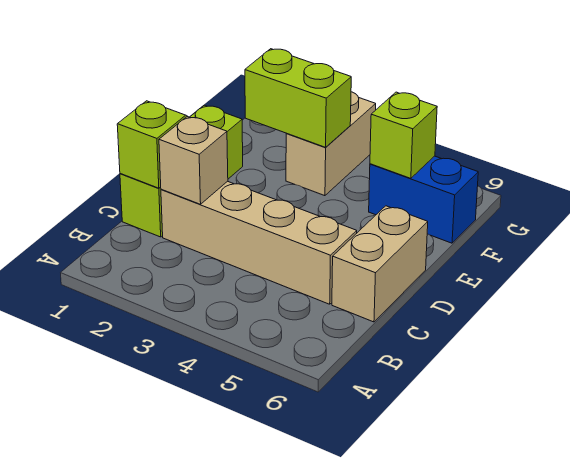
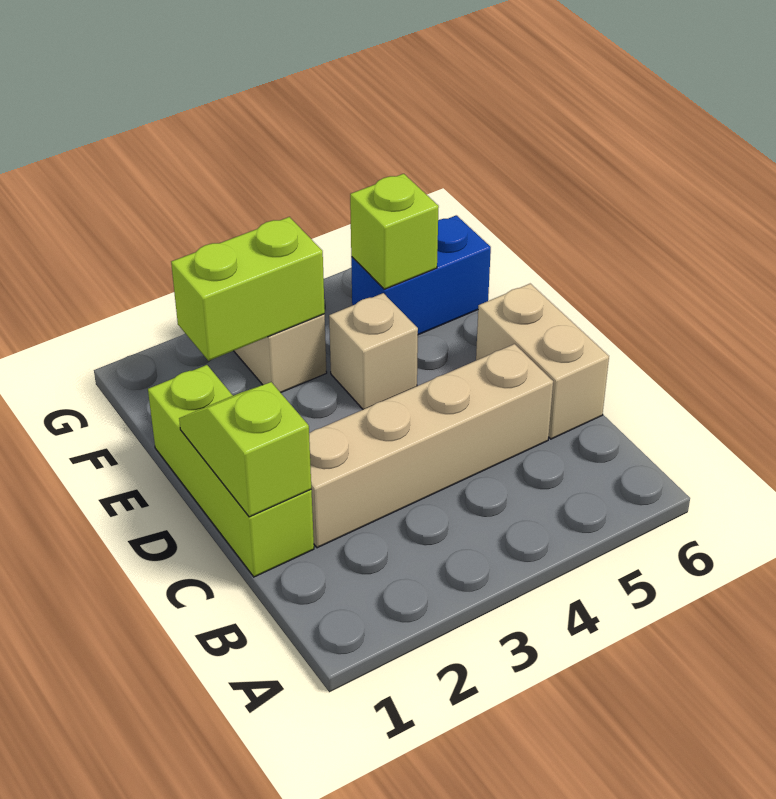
tan 1x1 brick [159,117,228,204] -> tan 1x1 brick moved to [329,293,418,409]

